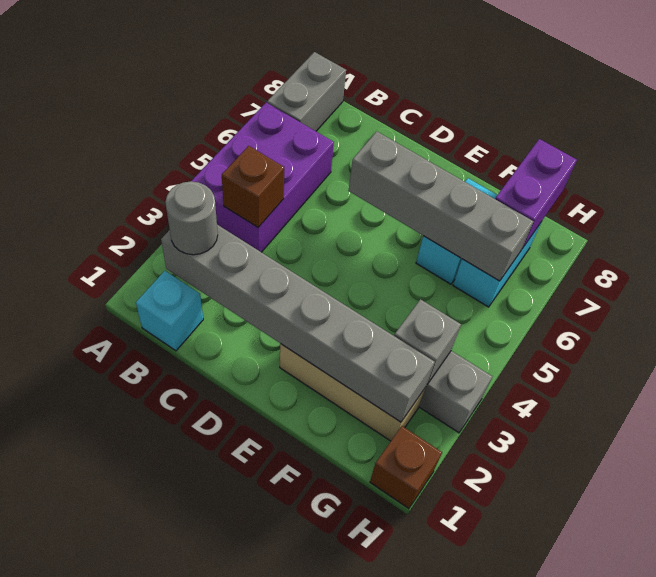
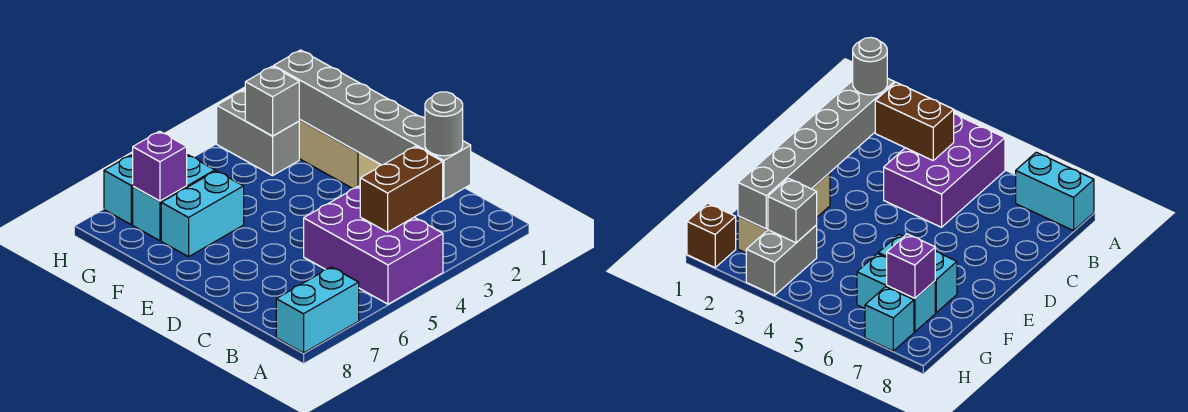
purple 2x3 brick [192,103,334,252] -> purple 2x3 brick turned to [304,186,443,304]
grey 1x2 brick [267,52,346,131] -> cyan 1x2 brick [276,267,359,353]
cyan 1x1 brick [136,271,203,351] -> cyan 1x1 brick moved to [104,155,133,225]
brown 1x1 brick [222,146,284,227] -> brown 1x2 brick [360,146,443,232]
grey 1x4 brick [348,131,534,281] -> none
purple 1x2 brick [495,139,577,249] -> purple 1x1 brick [133,131,187,201]

